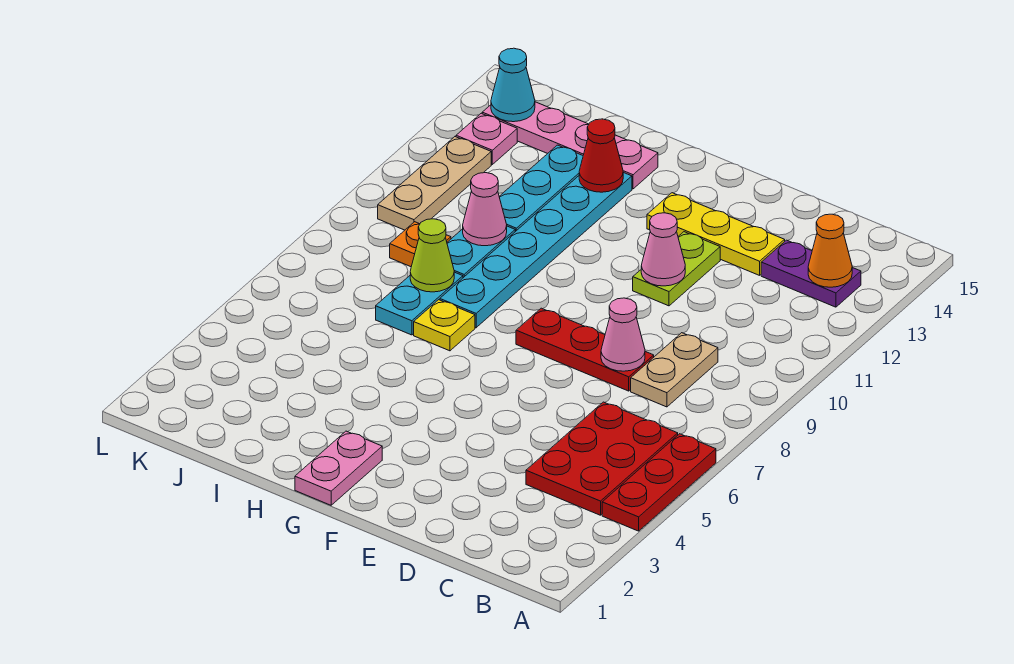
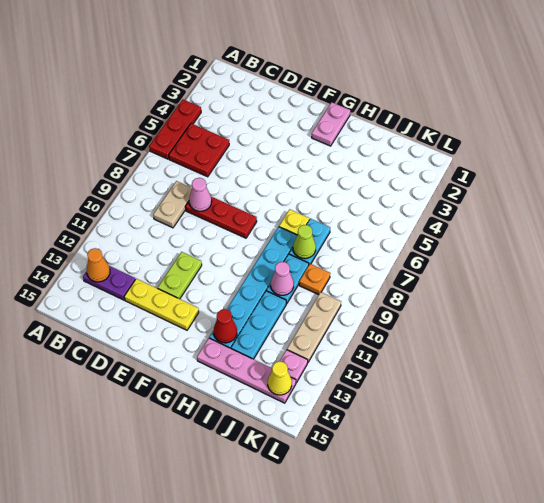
red 2x3 plate [526,402,678,515] -> red 2x2 plate [169,123,229,177]
pink 1x1 cone [641,213,685,286] -> none
cyan 1x1 cone [491,48,535,122] -> yellow 1x1 cone [268,361,292,395]

